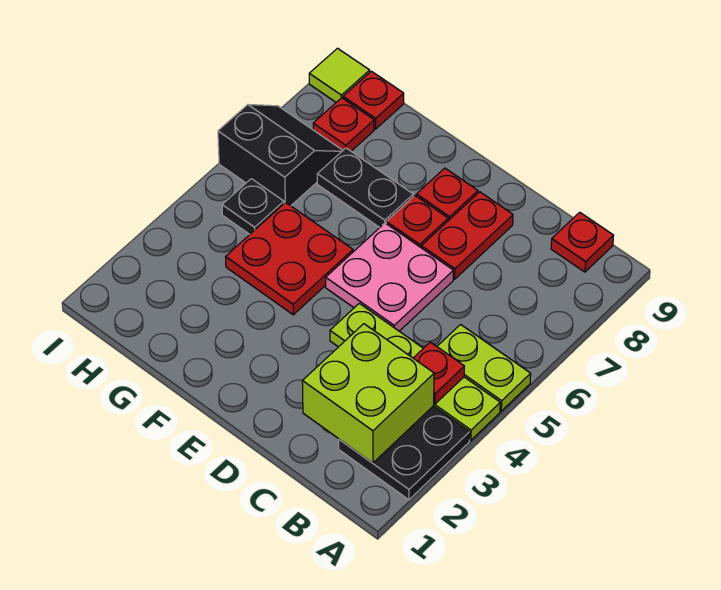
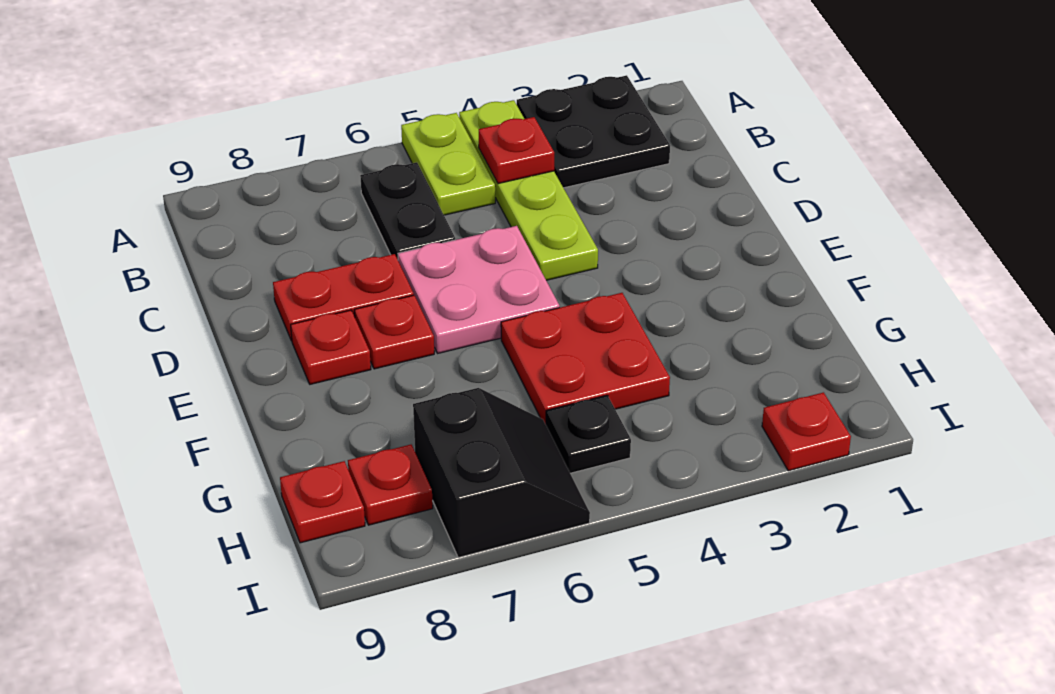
lime 2x2 brick [302,324,434,463] -> none
red 1x1 plate [551,212,614,272] -> red 1x1 plate moved to [762,392,851,471]
black 1x2 plate [317,148,413,228] -> black 1x2 plate moved to [360,162,455,259]
black 2x2 slope [218,105,343,206] -> black 2x2 slope turned to [413,388,590,558]
lime 1x1 tile [309,48,370,102] -> none

